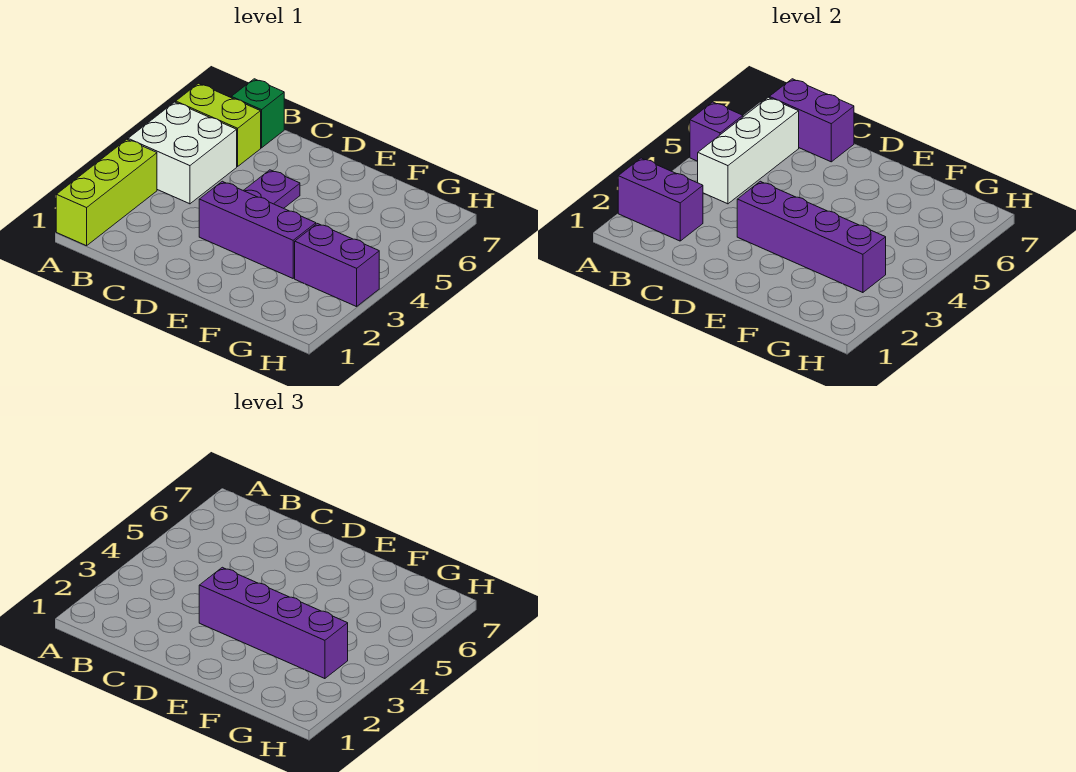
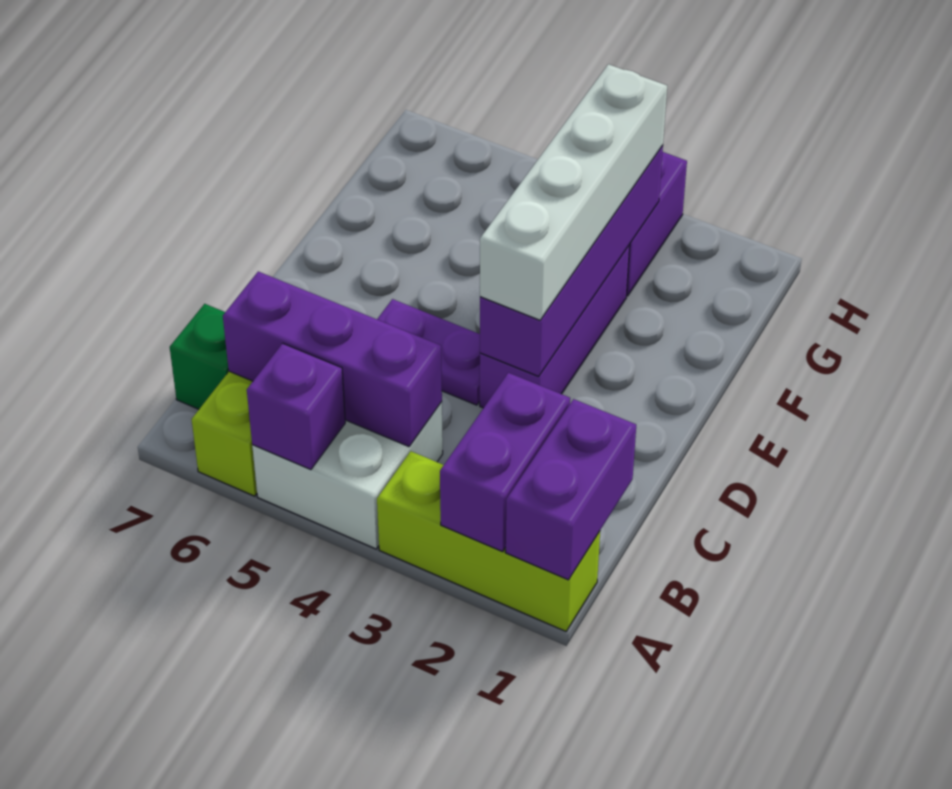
white 1x3 brick [698,97,799,204] -> purple 1x3 brick [223,272,442,447]
purple 1x2 brick [769,79,854,162] -> purple 1x2 brick moved to [506,399,636,580]
purple 1x4 brick [199,567,348,679] -> white 1x4 brick [480,64,667,320]

